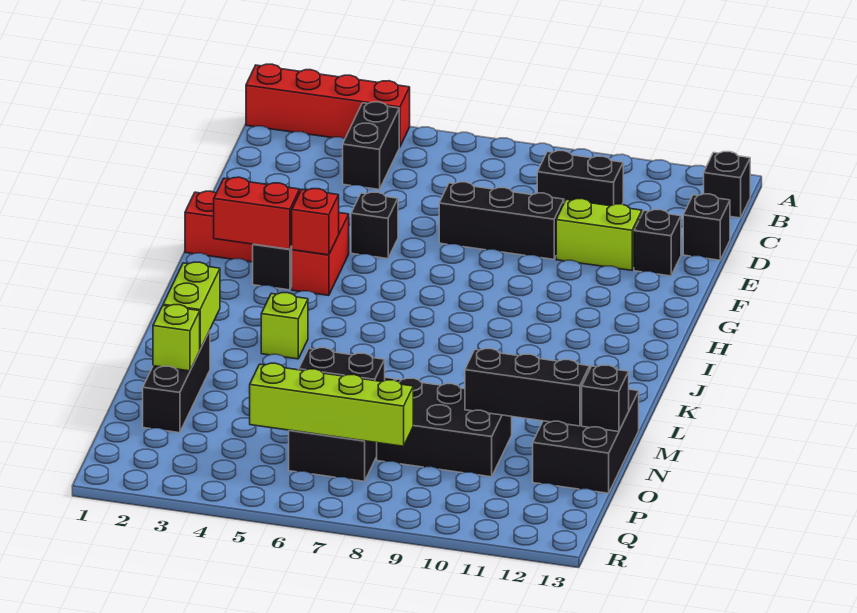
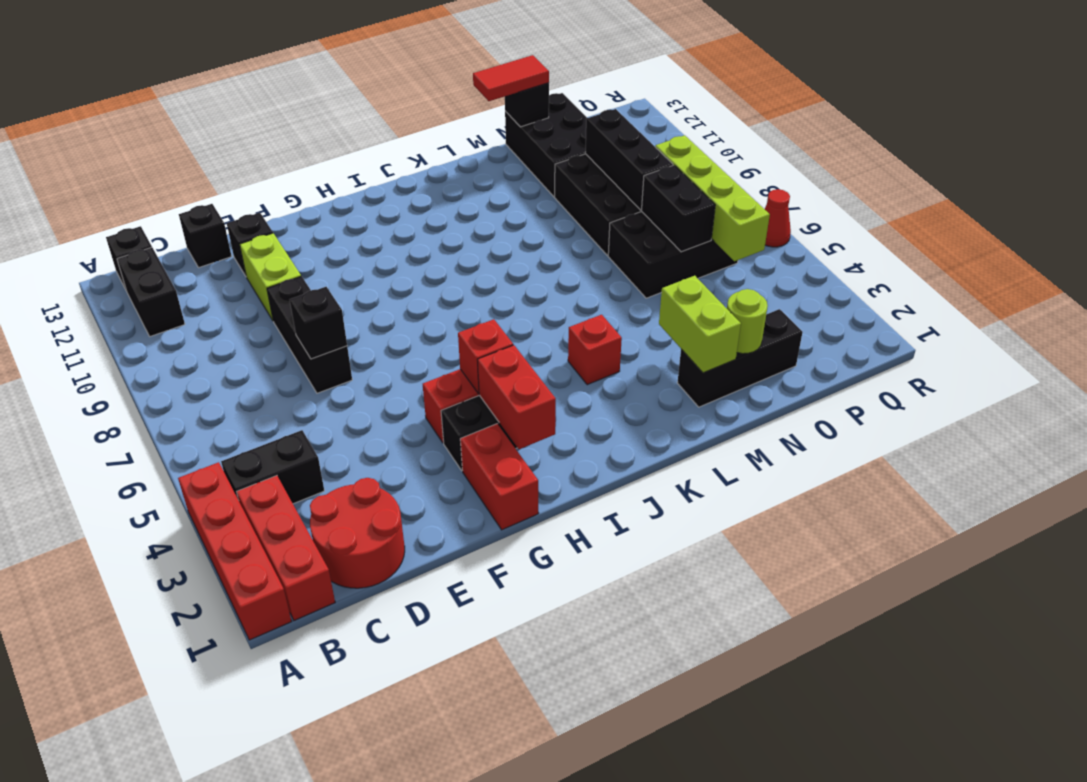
none -> red 1x3 brick [237,476,335,620]
none -> red 2x2 round brick [310,478,405,588]
black 1x2 brick [537,151,623,206] -> black 1x2 brick moved to [117,247,185,336]
black 1x1 brick [351,192,398,259] -> black 1x1 brick moved to [290,287,347,359]
lime 1x1 brick [261,293,308,359] -> red 1x1 brick [568,315,622,385]
lime 1x2 brick [163,262,220,349] -> lime 1x2 brick turned to [659,276,741,373]
black 2x3 brick [533,389,639,493] -> black 2x3 brick turned to [505,93,587,197]
none -> red 1x2 tile [473,55,549,101]
lime 1x1 brick [153,305,200,371] -> lime 1x1 round brick [727,289,768,354]
black 1x3 brick [465,349,590,426] -> black 1x3 brick moved to [585,109,673,210]
none -> red 1x1 cone [765,189,791,247]

